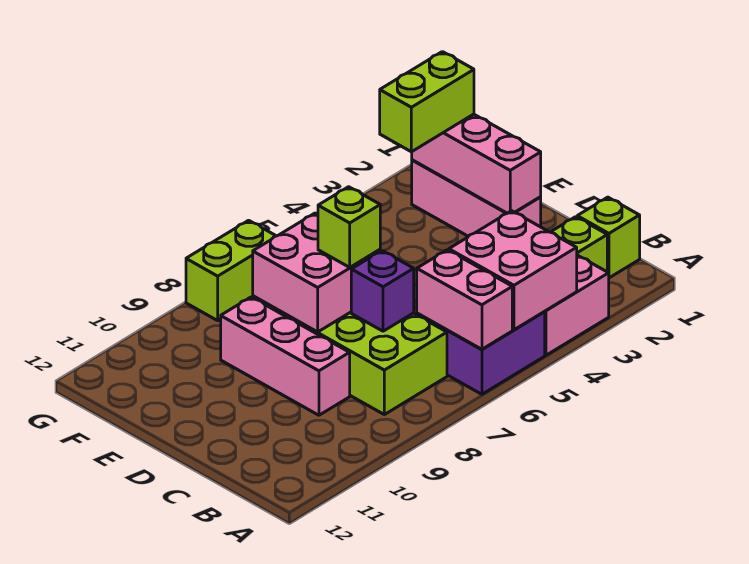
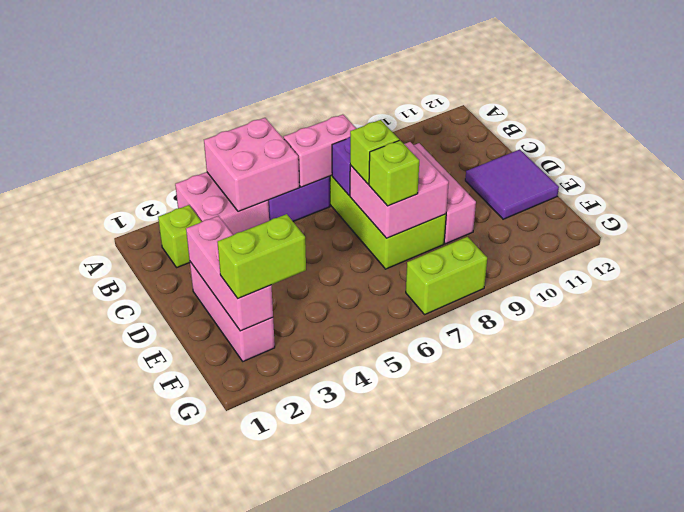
pink 1x2 brick [417,250,512,349] -> pink 1x2 brick turned to [283,114,357,187]
lime 1x1 brick [577,197,640,278] -> lime 1x1 brick moved to [369,140,419,206]
none -> purple 2x2 tile [465,149,559,219]

